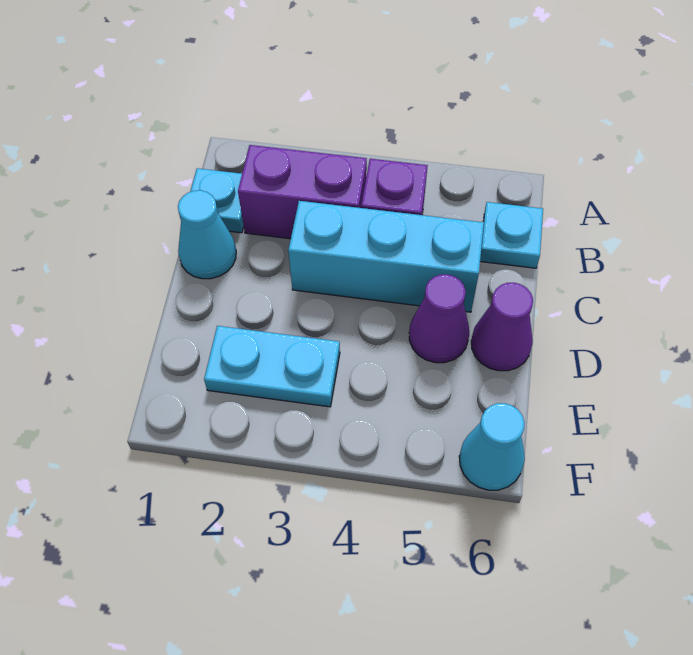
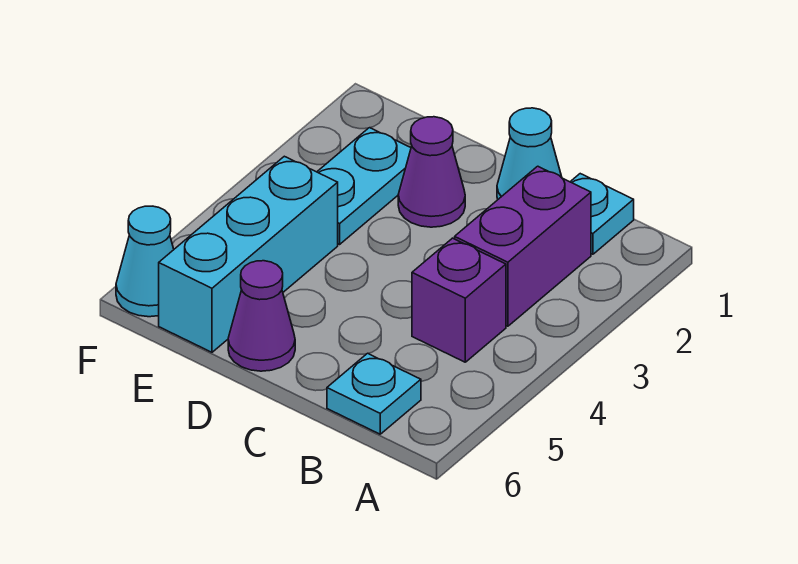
cyan 1x3 brick [288,201,484,312] -> cyan 1x3 brick moved to [159,156,338,352]
purple 1x1 cone [409,274,469,363] -> purple 1x1 cone moved to [398,117,465,227]

